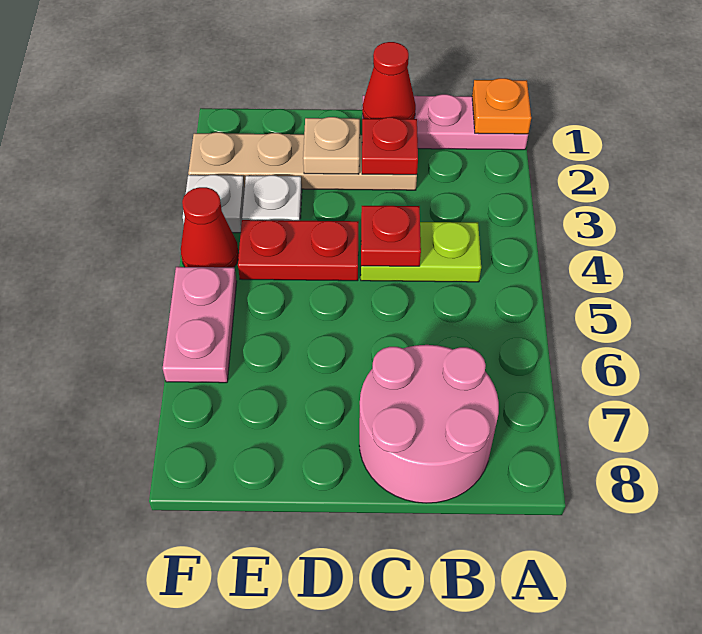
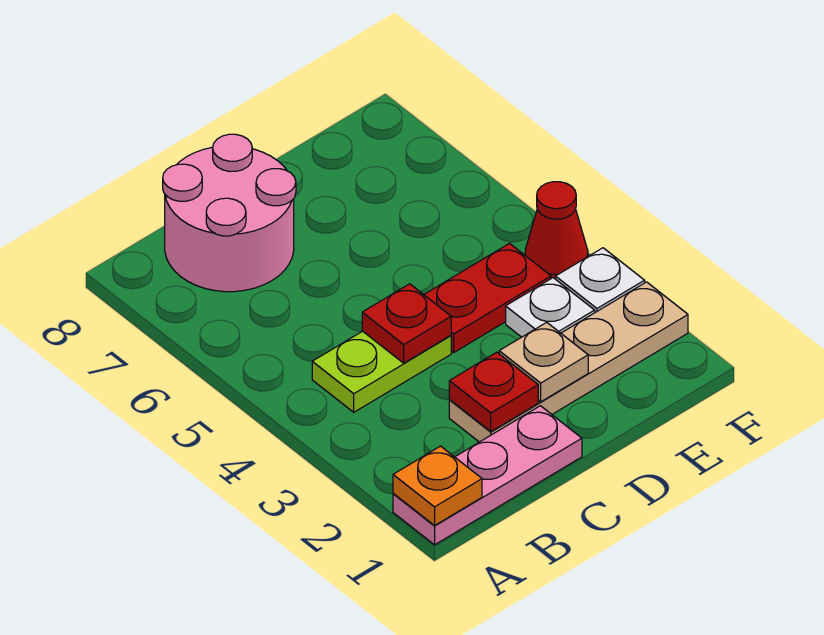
red 1x1 cone [362,42,416,119] -> none
pink 1x2 plate [163,267,237,383] -> none

